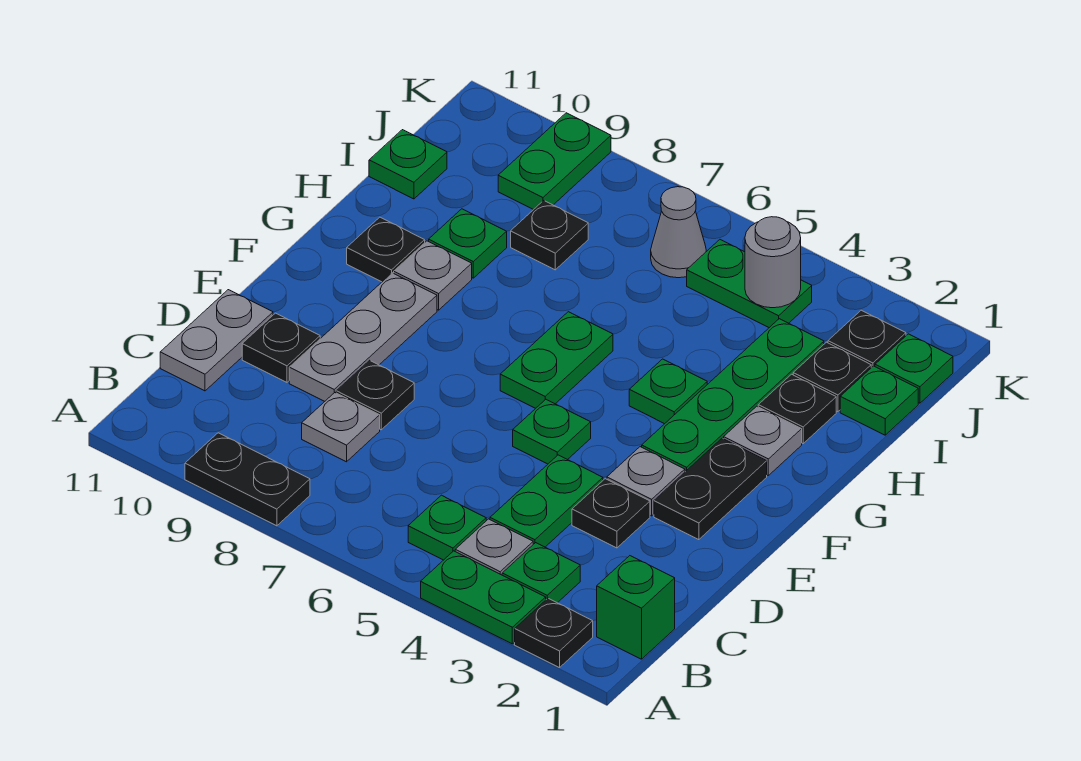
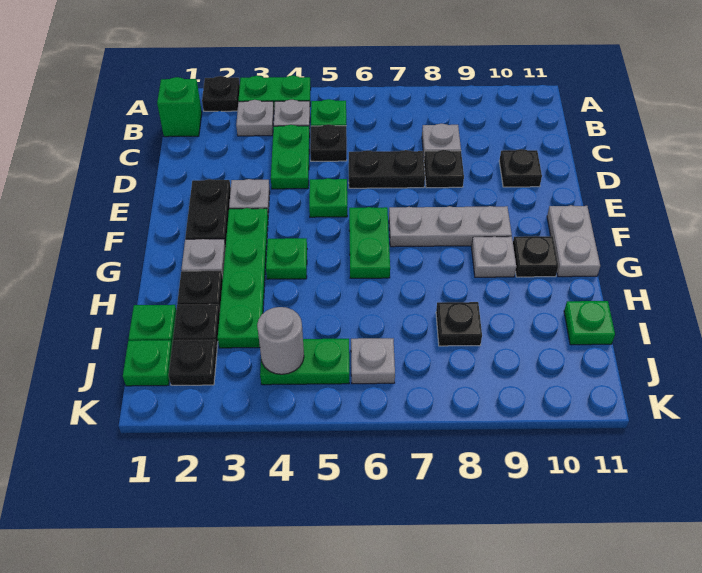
black 1x2 plate [185,433,310,526] -> black 1x2 plate moved to [349,150,425,188]
green 1x1 plate [502,543,580,603] -> grey 1x1 plate [236,100,274,136]
grey 1x2 plate [160,290,273,391] -> grey 1x2 plate moved to [547,205,600,277]
black 1x1 plate [572,479,650,548] -> black 1x1 plate moved to [310,124,347,161]
grey 1x3 plate [289,273,437,401] -> grey 1x3 plate turned to [389,206,512,247]
green 1x1 plate [429,209,507,278] -> none
grey 1x1 cone [651,187,706,278] -> grey 1x1 plate [351,338,395,384]
green 1x2 plate [498,113,611,210] -> none

